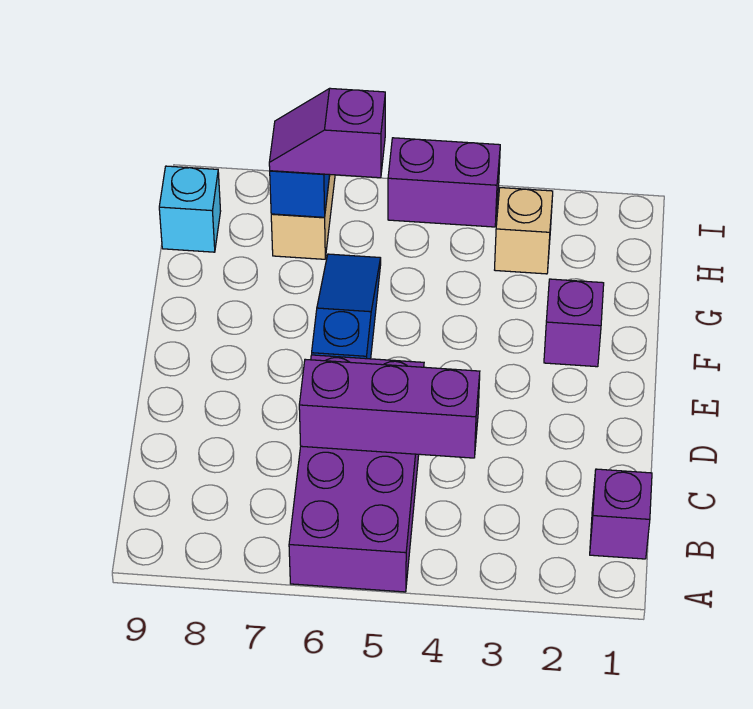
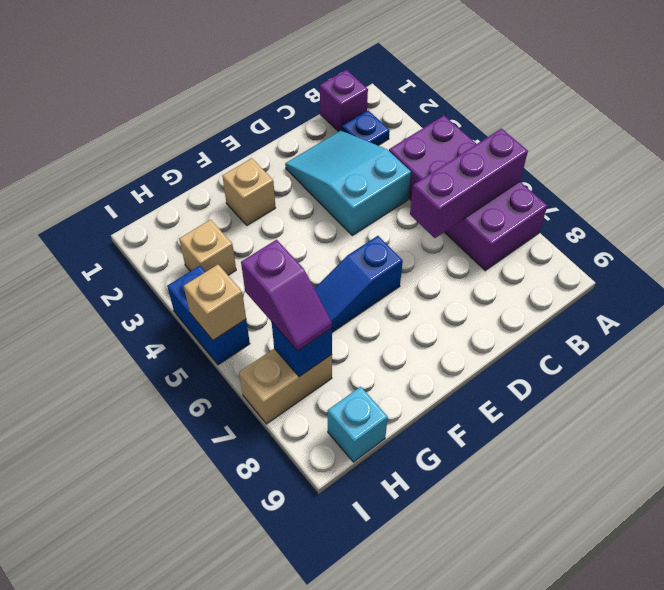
purple 2x4 brick [289,355,424,592] -> purple 2x4 brick turned to [389,116,547,271]
none -> blue 1x1 plate [342,110,390,146]
none -> cyan 2x3 slope [285,131,411,236]
purple 1x3 brick [299,359,480,458] -> purple 1x3 brick turned to [410,129,528,238]
purple 1x1 brick [544,279,604,367] -> tan 1x1 brick [222,158,276,225]
purple 1x2 brick [388,138,500,227] -> blue 1x2 brick [167,266,250,365]
none -> tan 1x1 brick [184,265,246,340]

